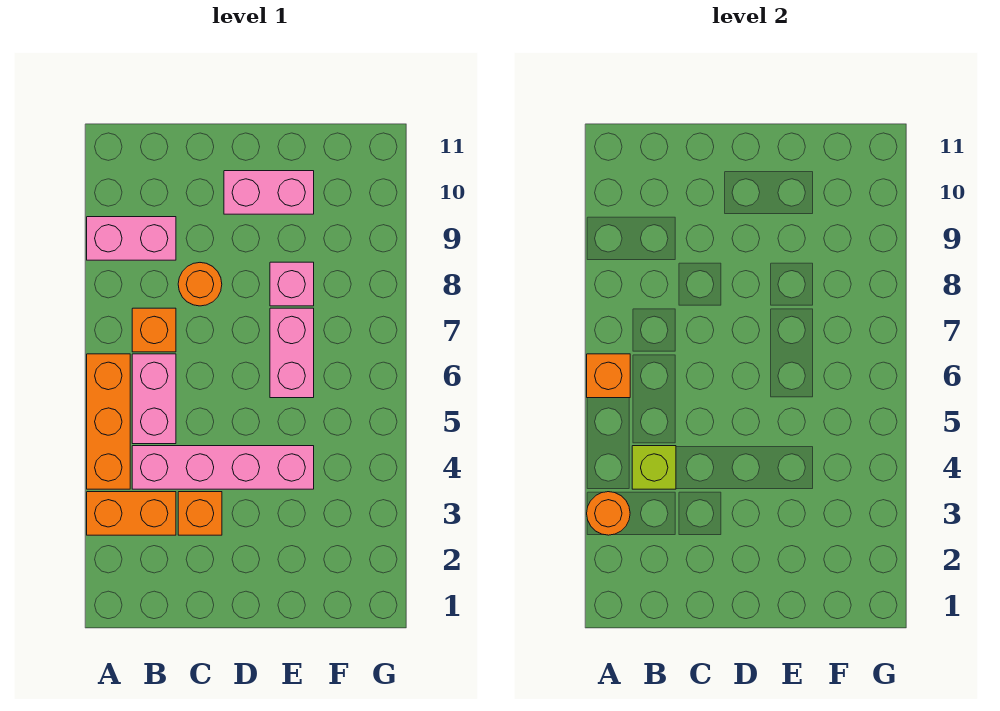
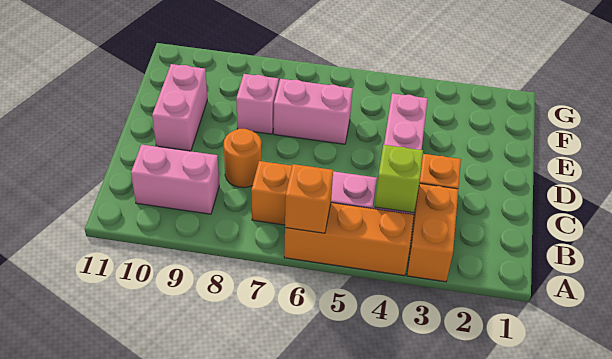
orange 1x1 round brick [587,492,630,535] -> none
pink 1x2 brick [87,217,176,260] -> pink 1x2 brick turned to [131,144,219,214]

